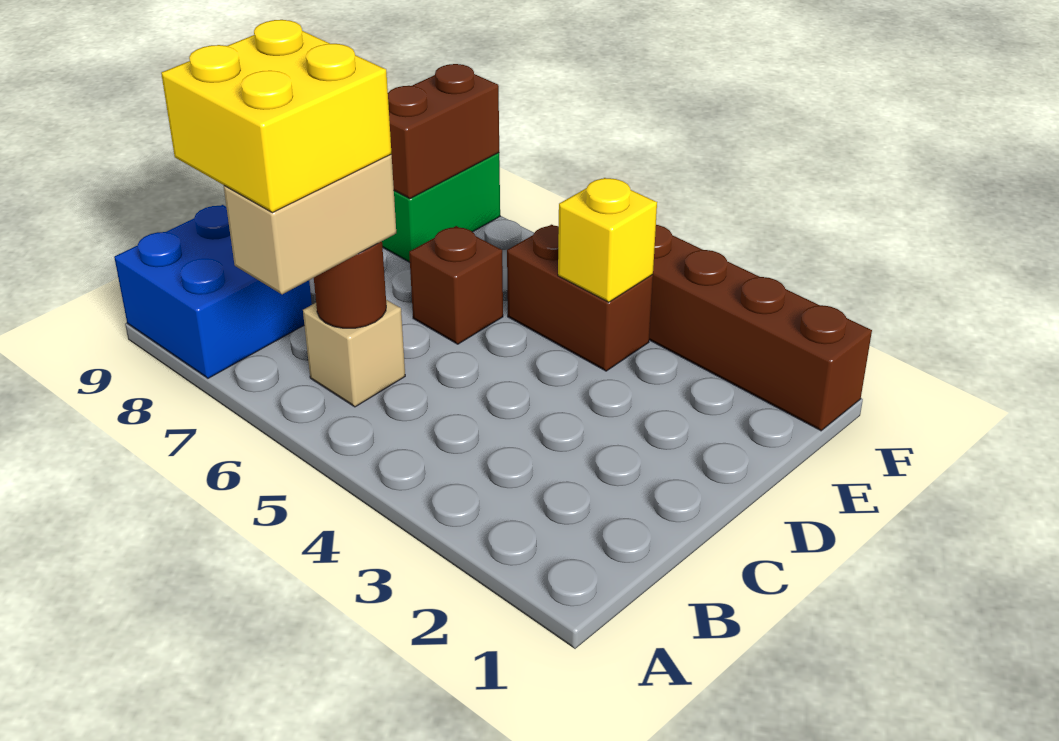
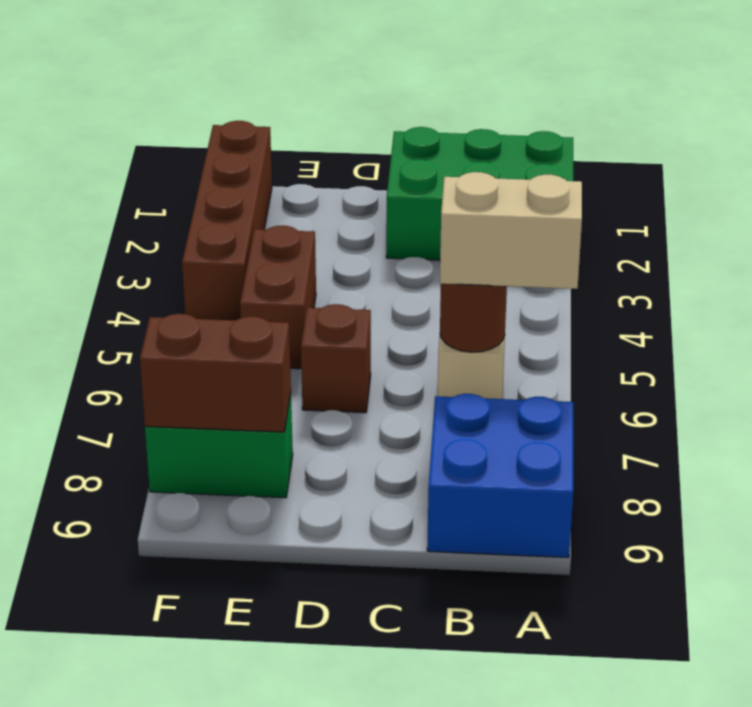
none -> green 2x3 brick [386,127,573,260]
yellow 2x2 brick [161,20,392,213] -> none
yellow 1x1 brick [558,178,657,302] -> none

